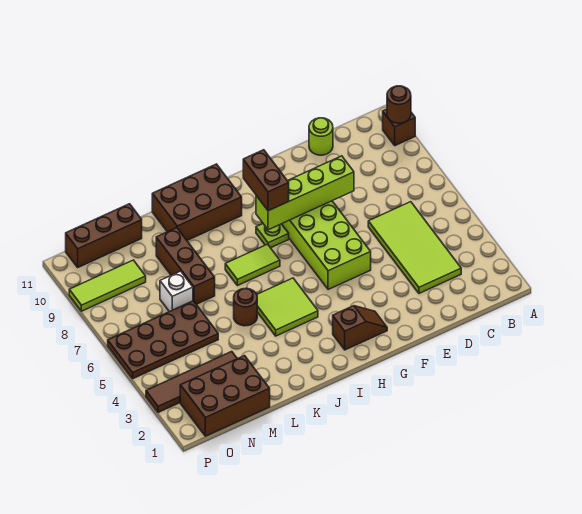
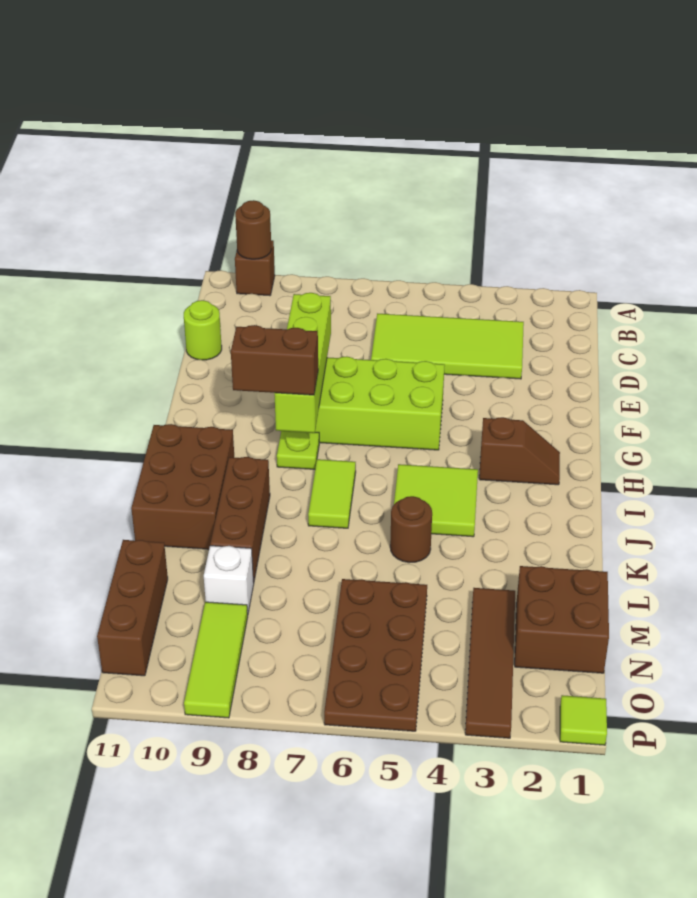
brown 1x2 slope [333,306,387,350] -> brown 1x2 slope turned to [479,417,560,485]
brown 1x3 brick [156,228,215,304] -> brown 1x3 brick turned to [210,457,270,583]
brown 2x3 brick [180,356,270,436] -> brown 2x2 brick [515,566,609,673]
white 1x1 brick [160,271,193,312] -> white 1x1 brick moved to [204,546,254,612]
none -> lime 1x1 tile [560,695,607,745]

